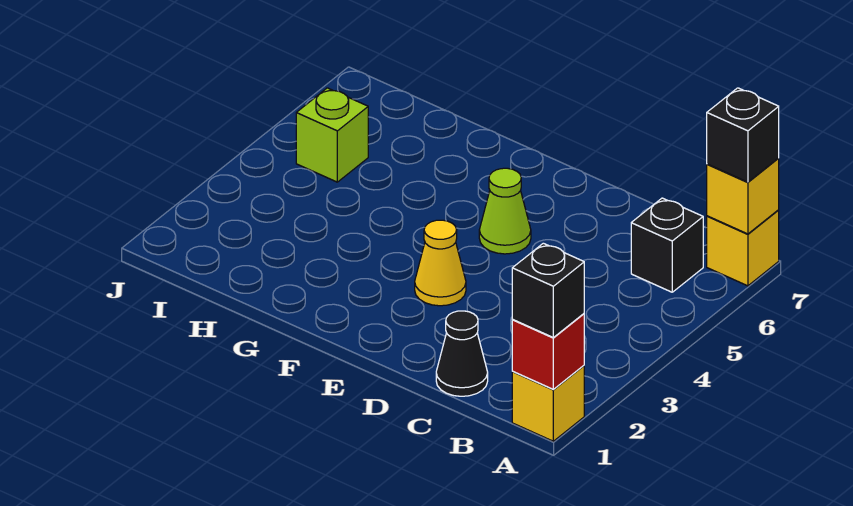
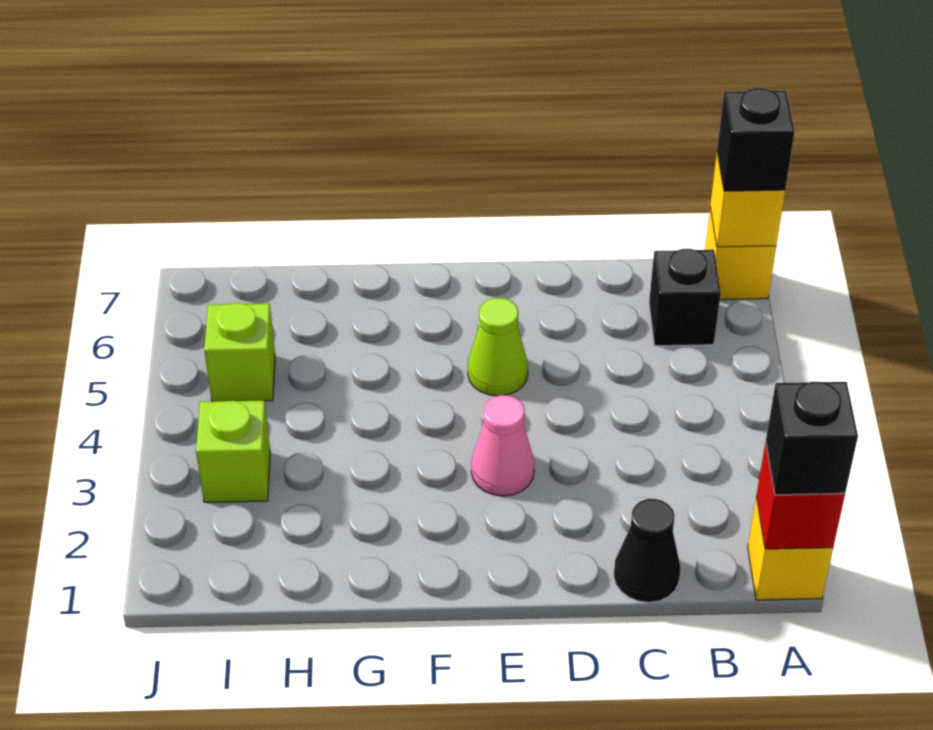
yellow 1x1 cone [415,220,466,306] -> pink 1x1 cone [471,395,535,496]
none -> lime 1x1 brick [196,401,270,502]

